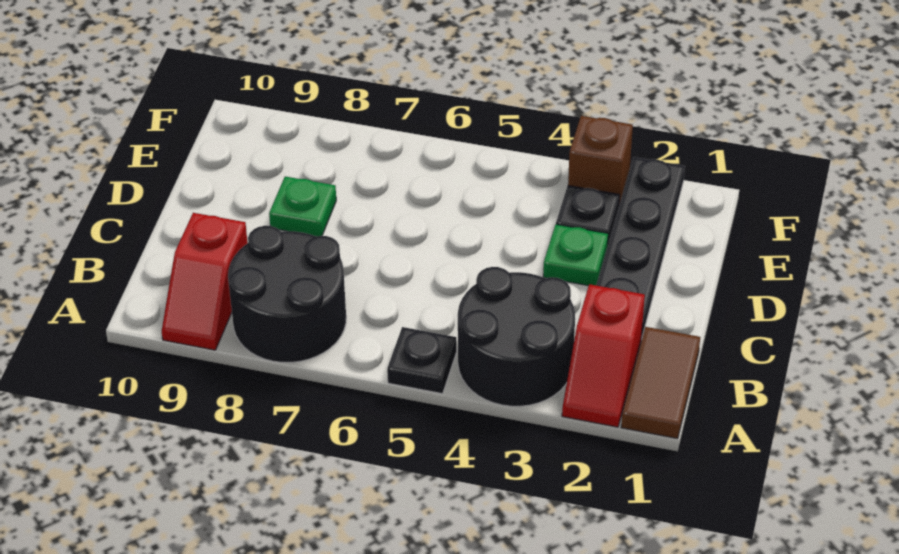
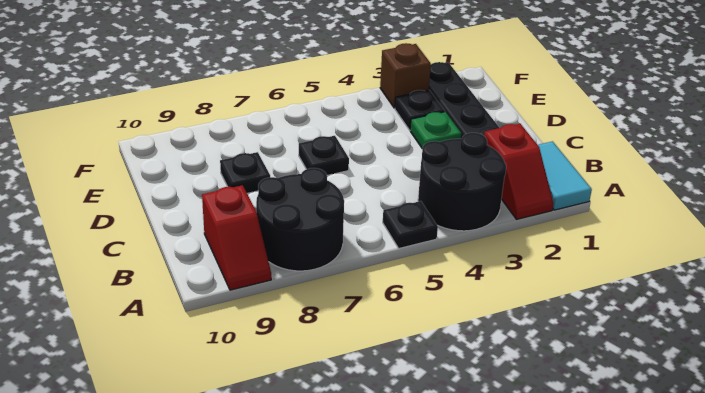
brown 1x2 tile [621,327,700,439] -> cyan 1x2 tile [538,141,592,210]
none -> black 1x1 plate [299,136,349,175]
green 1x1 plate [269,176,336,237] -> black 1x1 plate [220,152,270,193]

